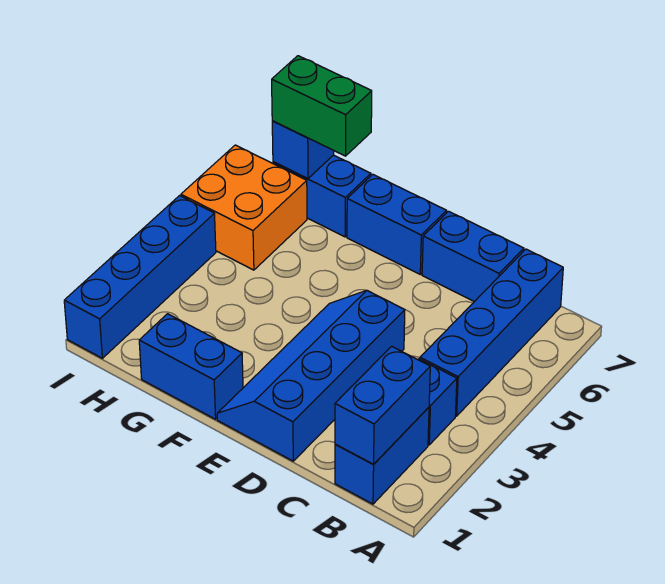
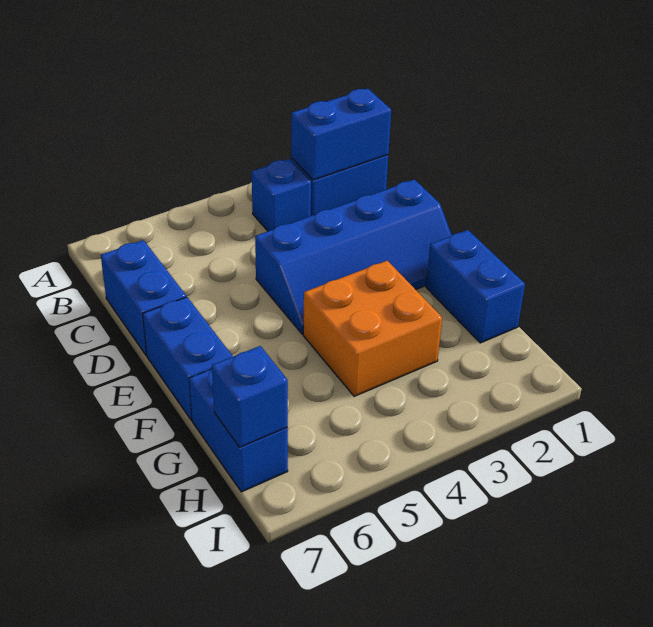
blue 1x4 brick [420,249,563,416] -> none
green 1x2 brick [272,56,372,156] -> none
orange 2x2 brick [181,145,307,270] -> orange 2x2 brick moved to [303,261,442,396]
blue 1x4 brick [64,196,216,358] -> none

